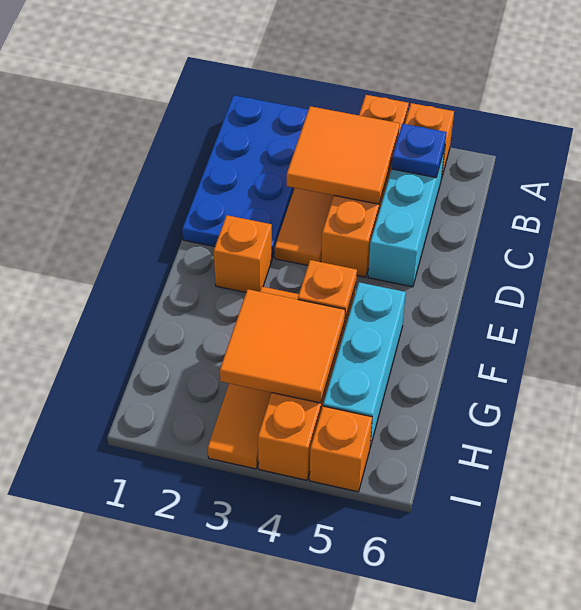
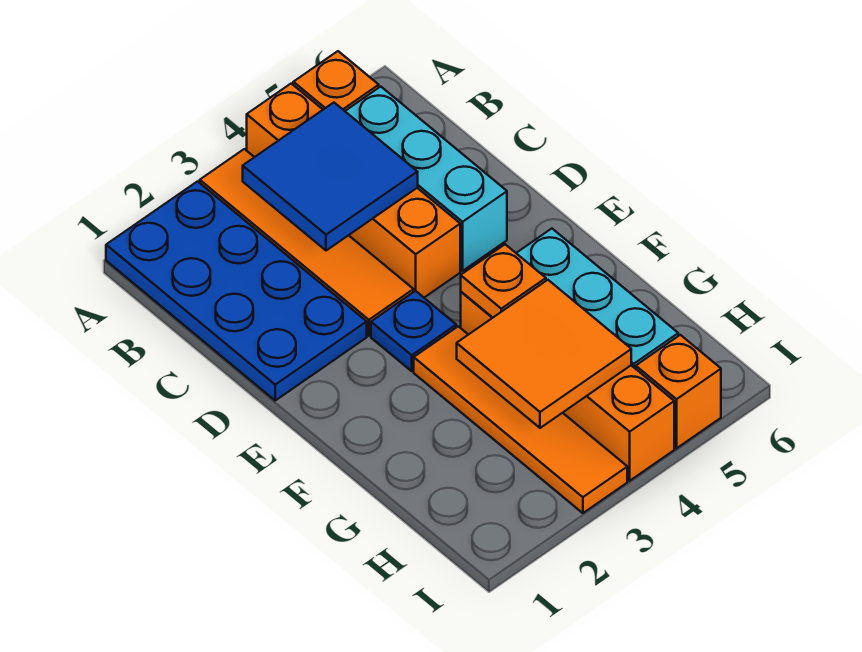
orange 2x2 tile [287,106,400,204] -> blue 2x2 tile [243,103,418,251]
blue 1x1 plate [392,124,447,177] -> blue 1x1 plate moved to [371,291,456,371]
orange 1x1 brick [214,215,272,292] -> none

